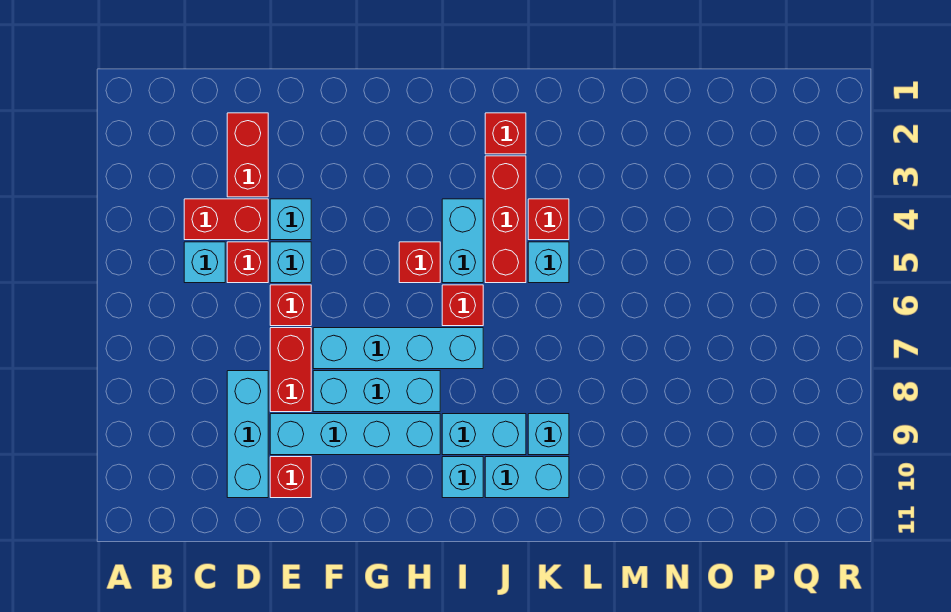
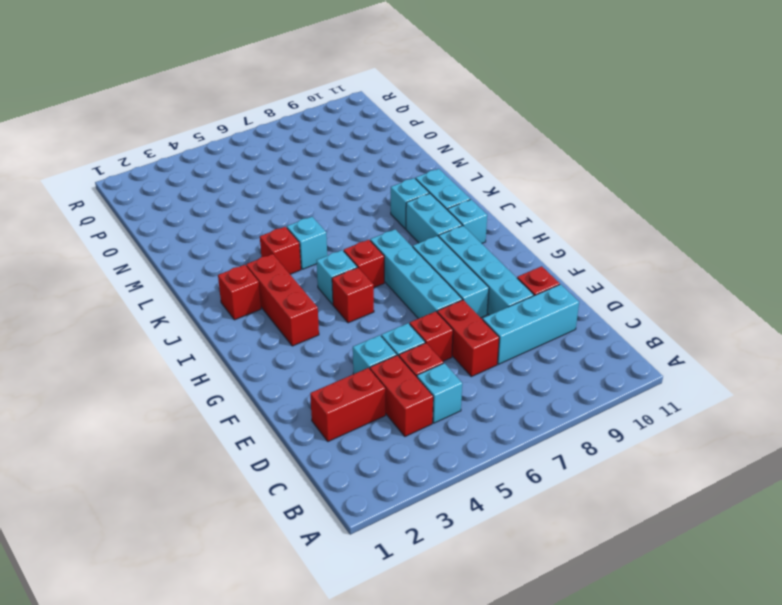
red 1x2 brick [270,328,311,412] -> red 1x2 brick turned to [437,300,499,377]
cyan 1x2 brick [442,199,483,283] -> cyan 1x1 brick [317,250,357,304]
red 1x3 brick [485,156,526,283] -> red 1x3 brick turned to [246,254,319,346]

